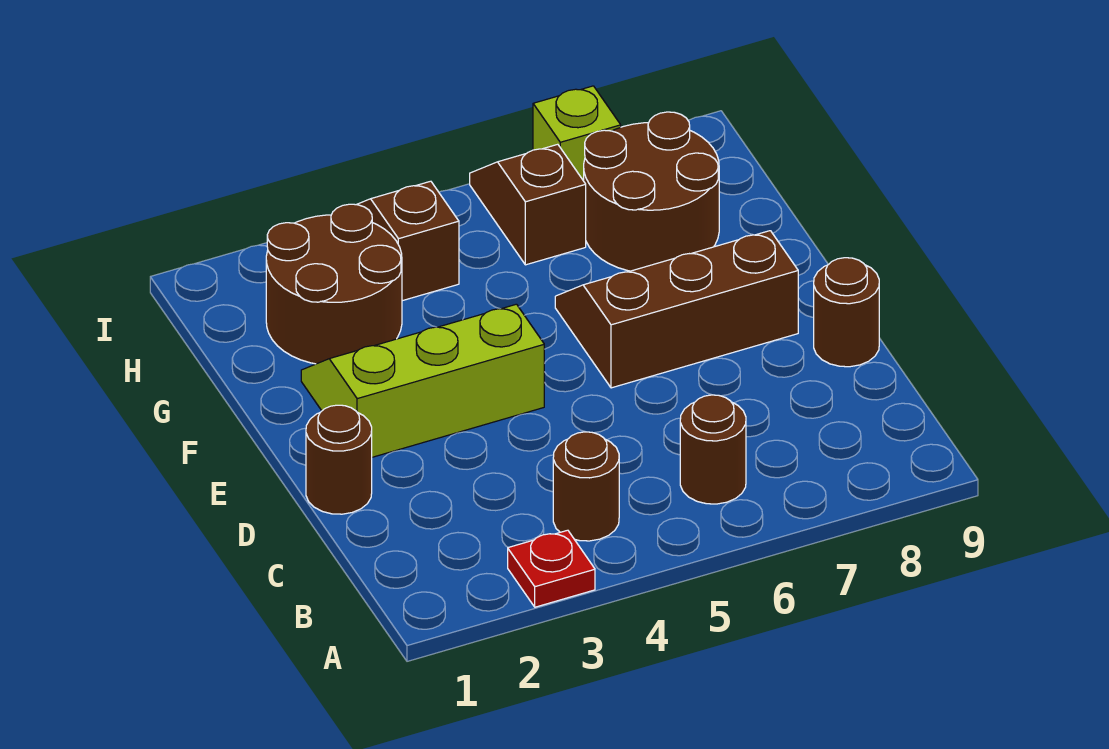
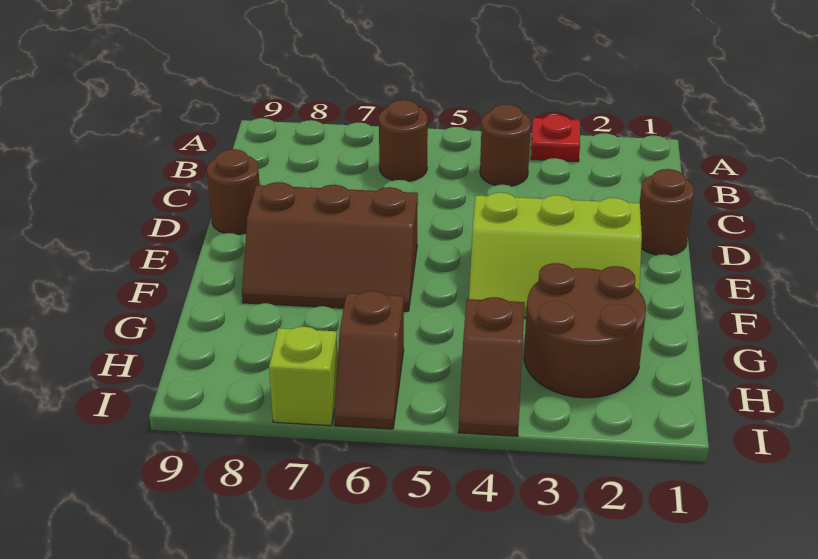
brown 2x2 round brick [584,112,719,271] -> none

